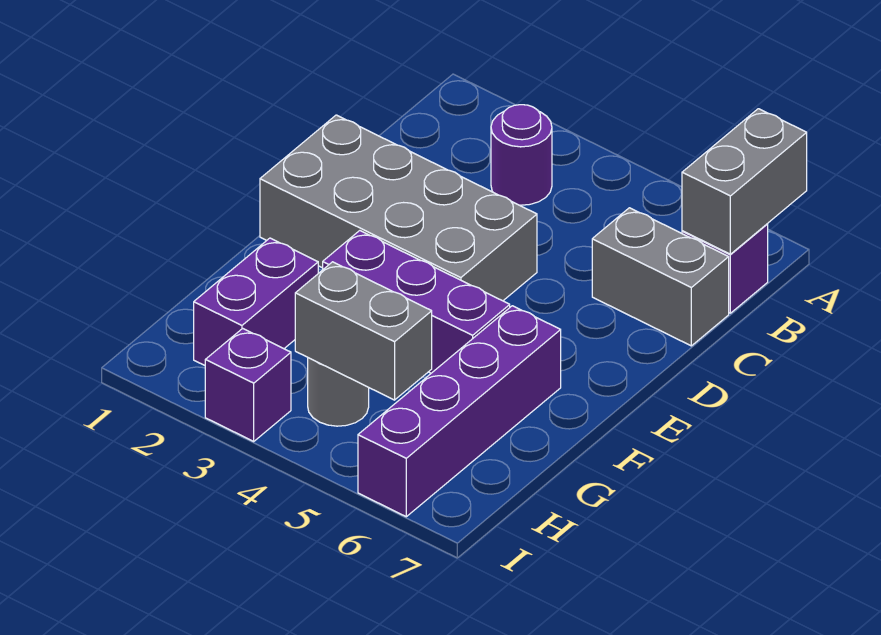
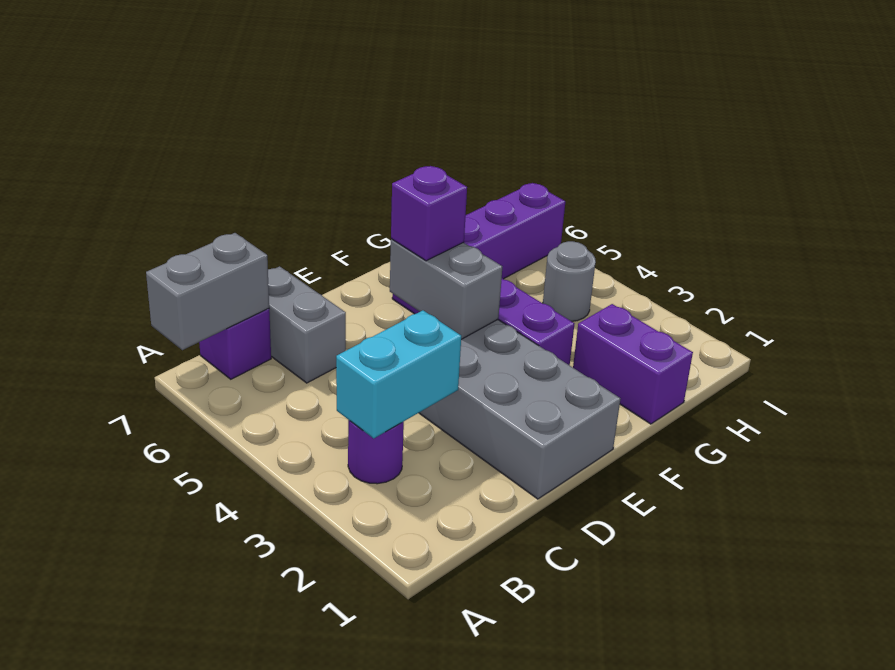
none -> cyan 1x2 brick [336,310,461,438]
purple 1x2 brick [194,238,318,365] -> purple 1x2 brick turned to [573,304,693,424]
grey 1x2 brick [295,262,432,400] -> grey 1x2 brick moved to [390,239,502,339]
purple 1x1 brick [205,328,291,441] -> purple 1x1 brick moved to [391,166,467,261]

